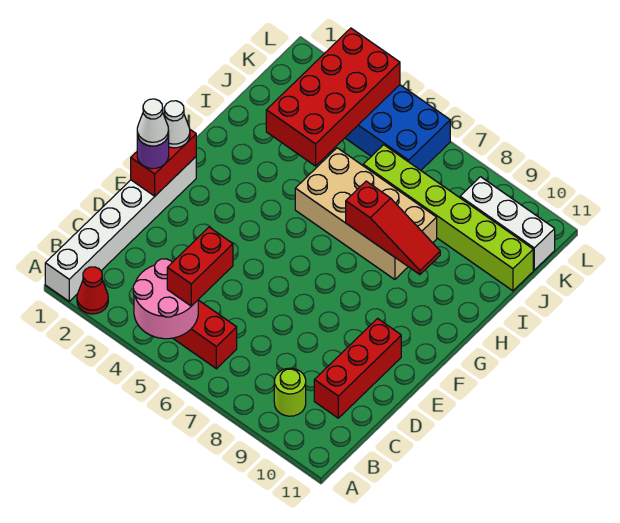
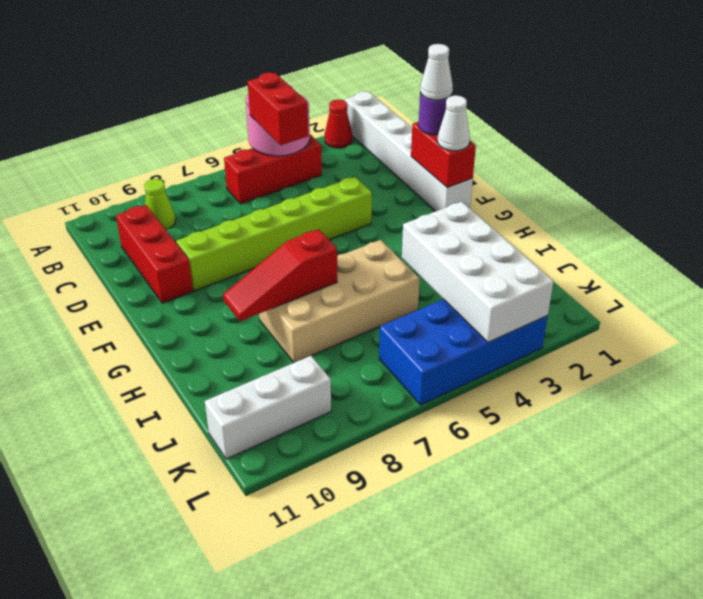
lime 1x1 round brick [274,368,306,416] -> lime 1x1 cone [144,179,176,230]
red 2x4 brick [266,28,400,166] -> white 2x4 brick [402,202,553,342]
lime 1x6 brick [363,145,533,291] -> lime 1x6 brick moved to [176,177,372,291]

